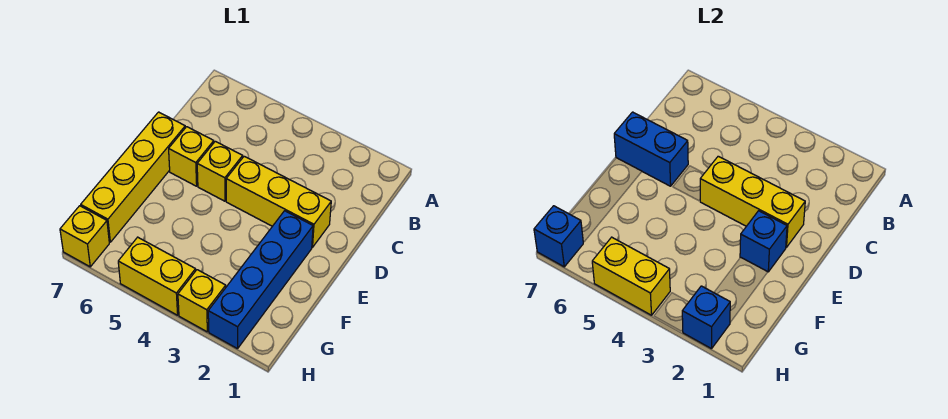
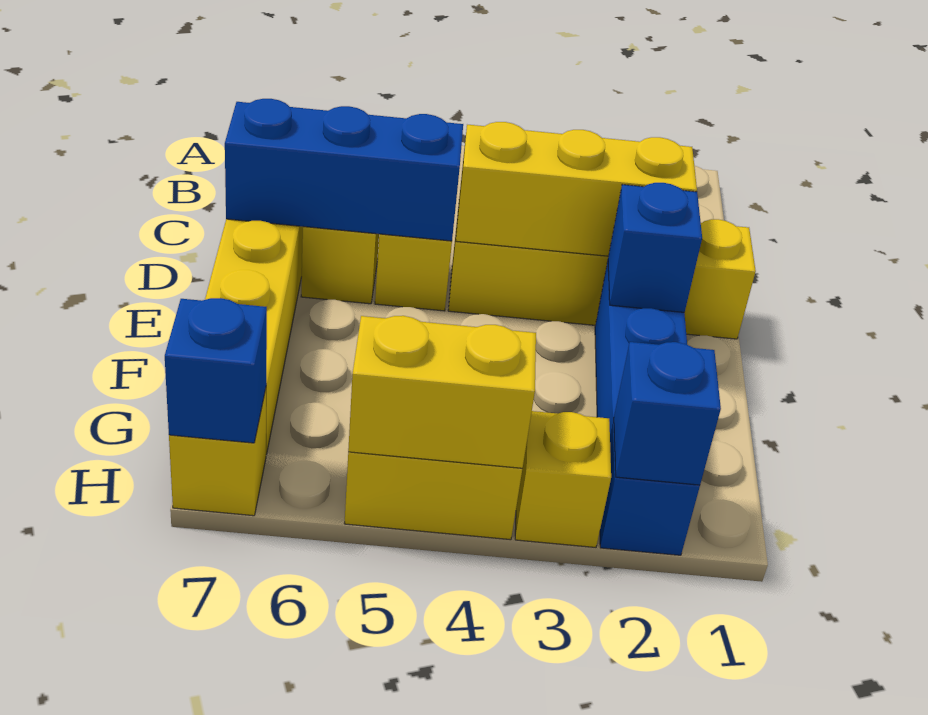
yellow 1x3 brick [226,156,331,247] -> yellow 1x4 brick [448,206,756,339]
blue 1x2 brick [614,112,688,186] -> blue 1x3 brick [225,99,463,241]

